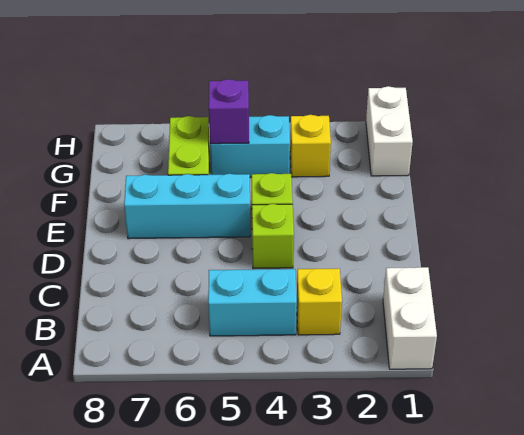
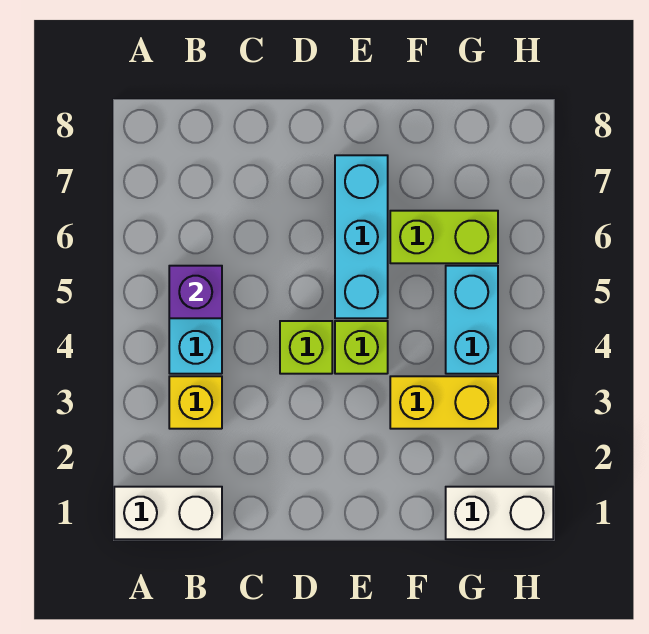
yellow 1x1 brick [290,115,331,177] -> yellow 1x2 brick [390,376,498,429]
purple 1x1 brick [209,79,249,144] -> purple 1x1 brick moved to [169,266,222,318]

